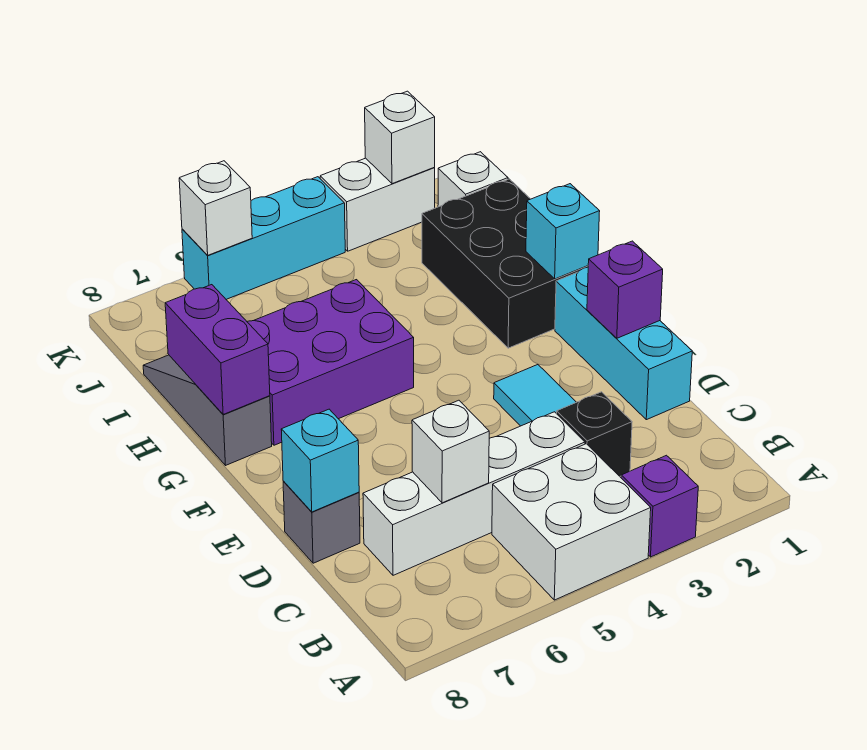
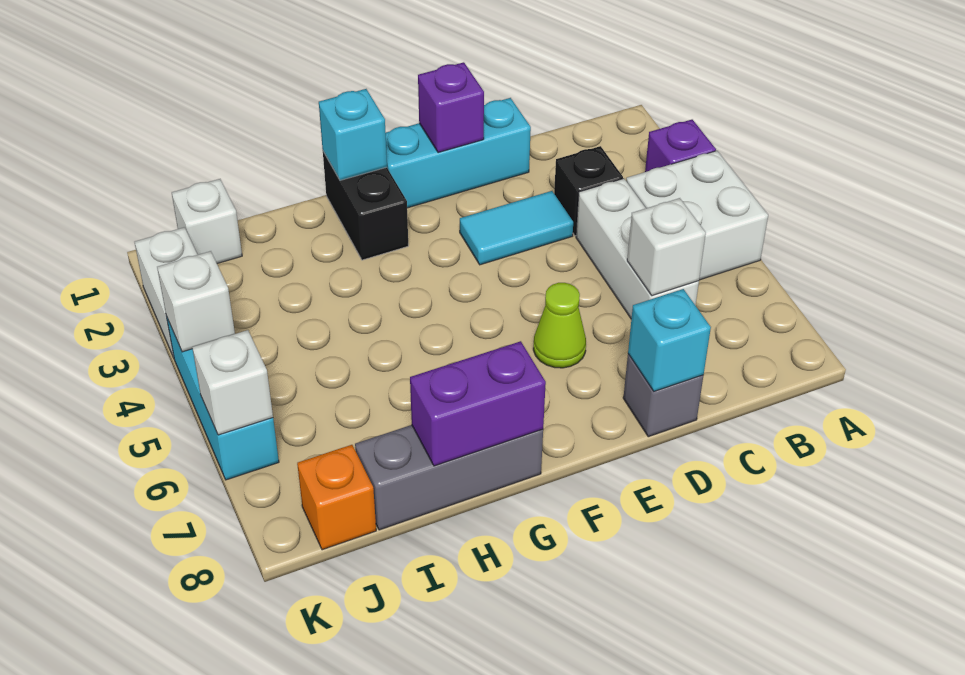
white 1x4 brick [363,412,585,575] -> white 1x3 brick [576,179,699,319]
none -> lime 1x1 cone [533,283,586,368]
black 2x3 brick [422,179,588,348] -> black 1x2 brick [323,152,408,260]
purple 2x3 brick [247,280,414,445] -> none
grey 1x3 slope [143,355,272,465] -> grey 1x3 brick [355,425,543,530]
none -> orange 1x1 brick [297,445,376,550]
white 1x1 brick [365,91,435,184] -> white 1x1 brick moved to [157,251,235,352]

